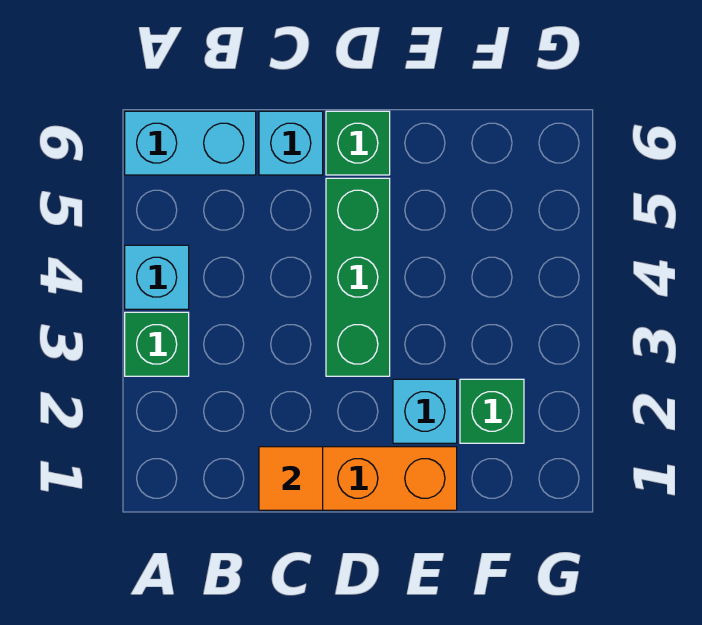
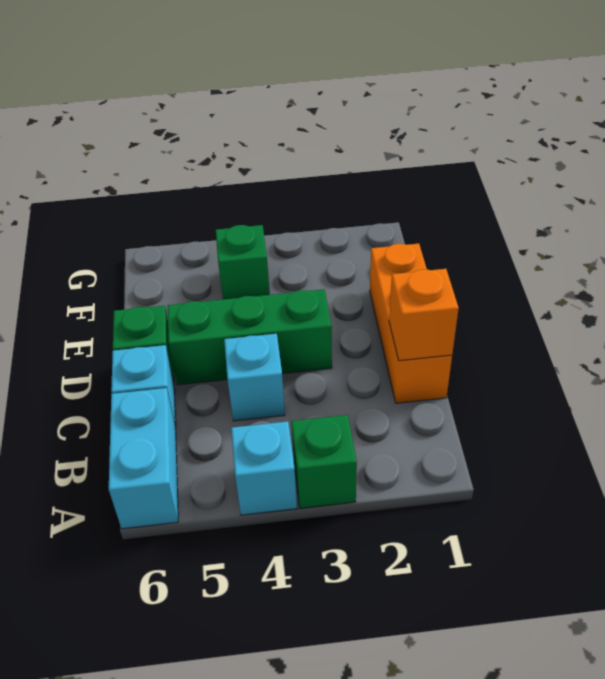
orange 1x1 tile [259,447,323,510] -> orange 1x1 brick [389,269,459,361]
cyan 1x1 brick [393,379,457,443] -> cyan 1x1 brick moved to [224,334,285,421]
green 1x1 brick [460,379,524,443] -> green 1x1 brick moved to [216,225,270,300]

